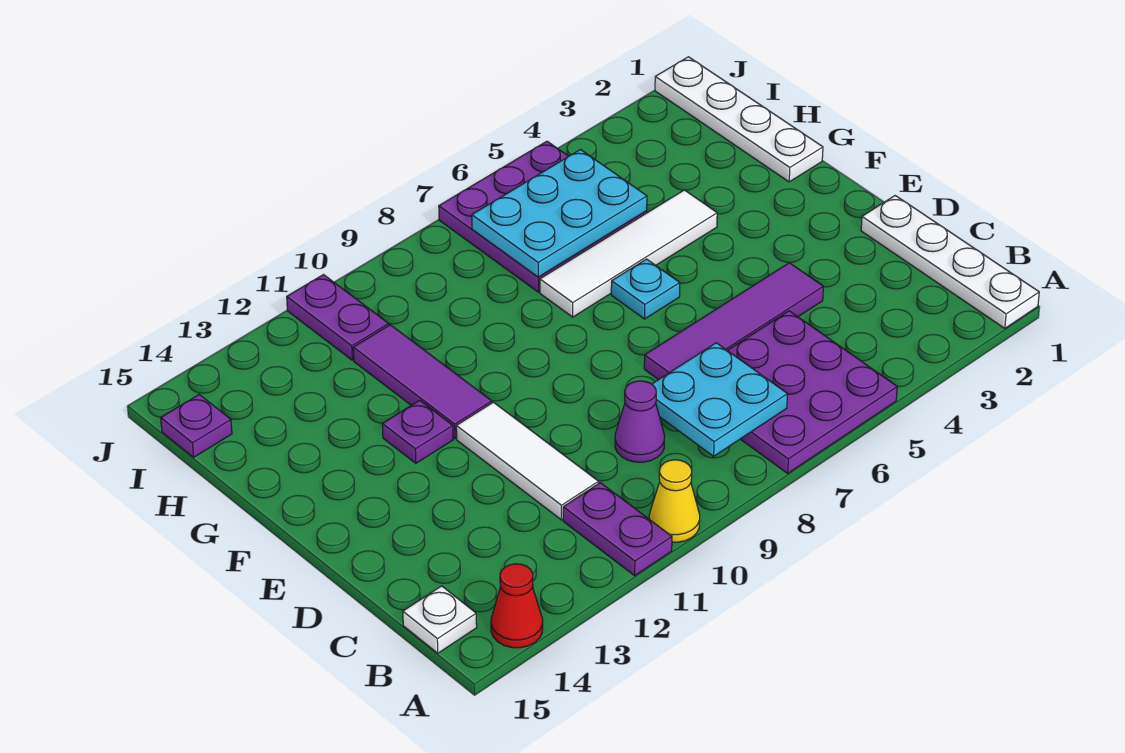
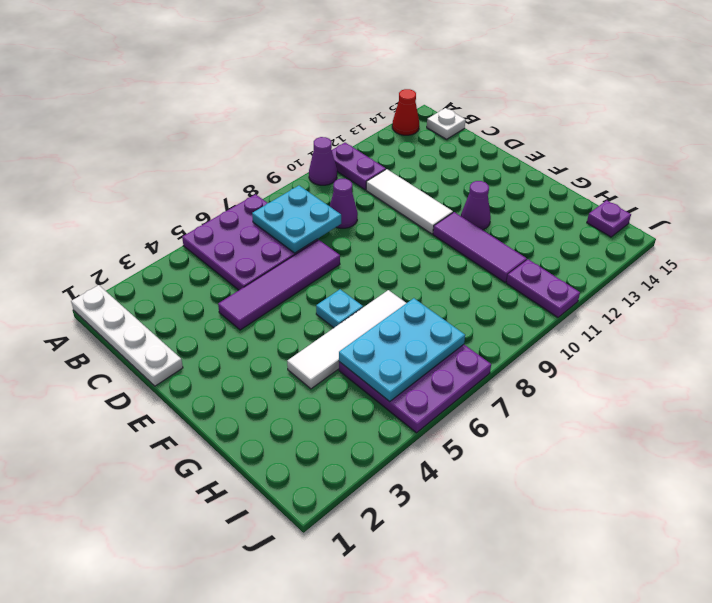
yellow 1x1 cone [649,460,700,542] -> purple 1x1 cone [309,137,337,185]
purple 1x1 plate [382,400,453,463] -> purple 1x1 cone [461,181,491,230]
white 1x4 plate [655,57,823,182] -> none

